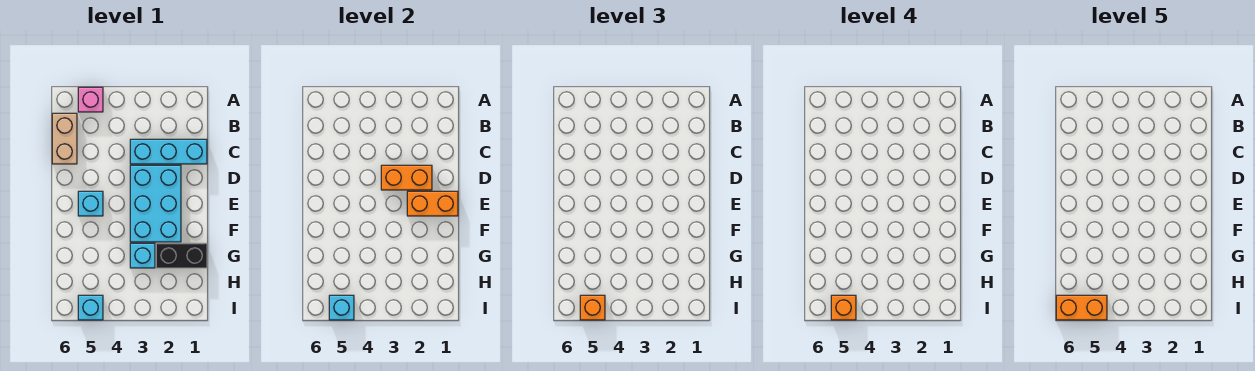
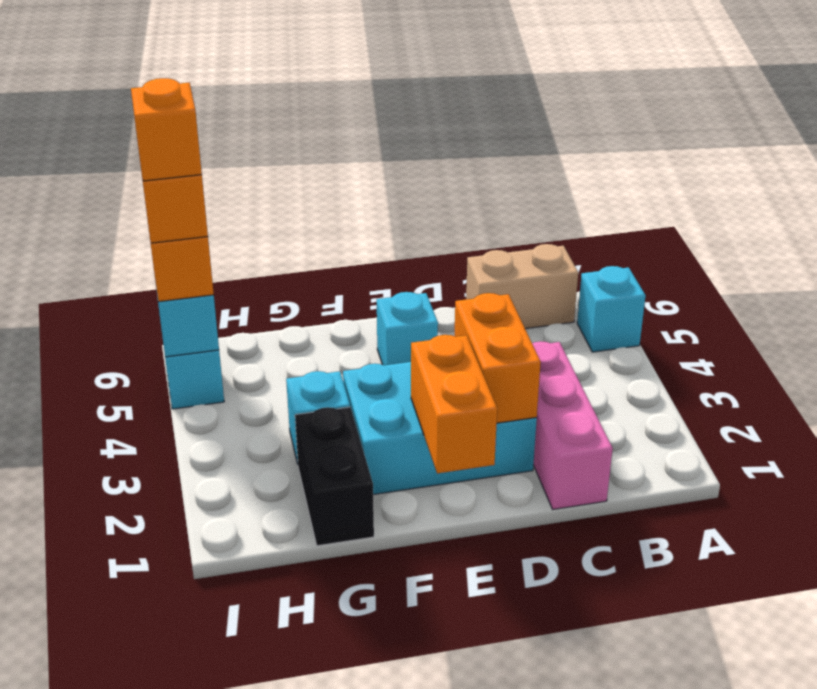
pink 1x1 brick [78,87,103,112] -> cyan 1x1 brick [577,266,646,352]
cyan 1x3 brick [130,139,207,164] -> pink 1x3 brick [532,341,613,509]
orange 1x2 brick [1056,295,1107,320] -> orange 1x1 brick [131,78,202,181]

